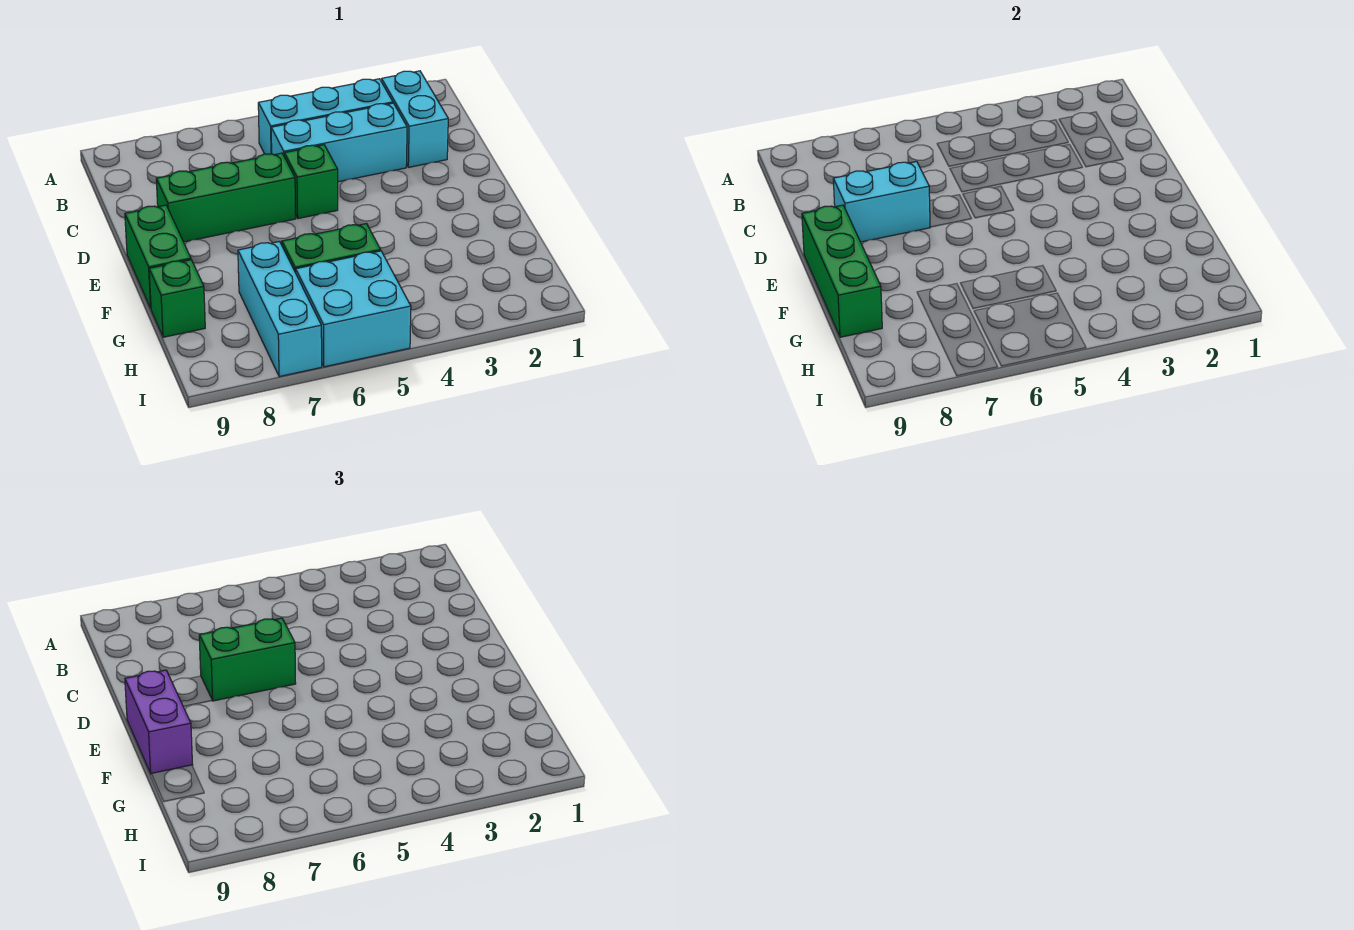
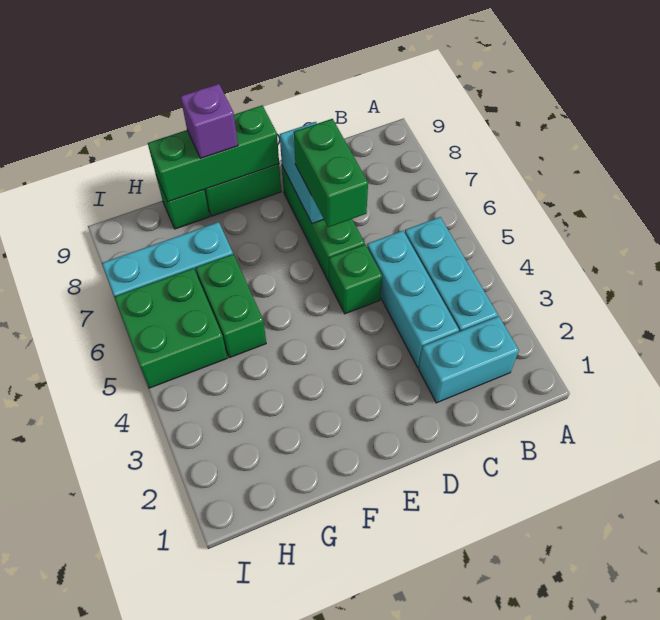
purple 1x2 brick [125,670,193,774] -> purple 1x1 brick [180,84,238,158]
cyan 2x2 brick [296,251,411,367] -> green 2x2 brick [115,268,227,388]

